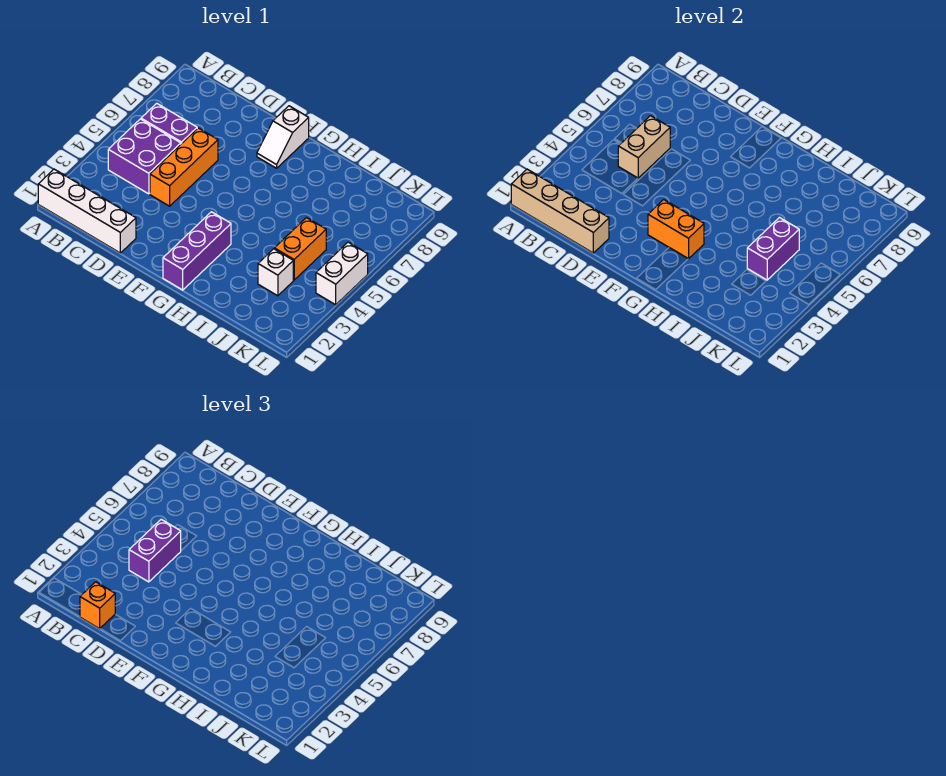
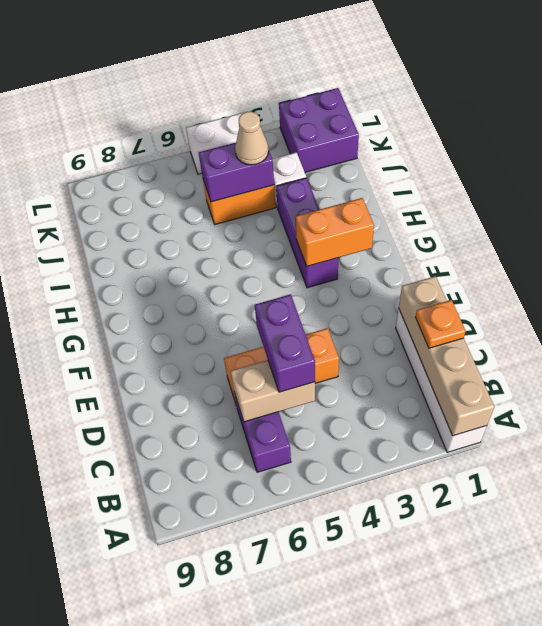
purple 2x2 brick [108,119,181,194] -> purple 2x2 brick moved to [279,88,359,172]
orange 1x1 brick [80,582,115,629] -> orange 1x1 plate [416,300,466,348]
purple 1x2 brick [129,519,181,582] -> purple 1x2 brick turned to [255,294,315,392]
orange 1x2 brick [648,200,704,259] -> orange 1x2 brick turned to [296,198,374,266]
white 1x2 slope [257,106,309,168] -> none
purple 1x3 brick [163,212,231,290] -> purple 1x3 brick turned to [276,178,339,288]
none -> tan 1x1 cone [235,112,269,165]

